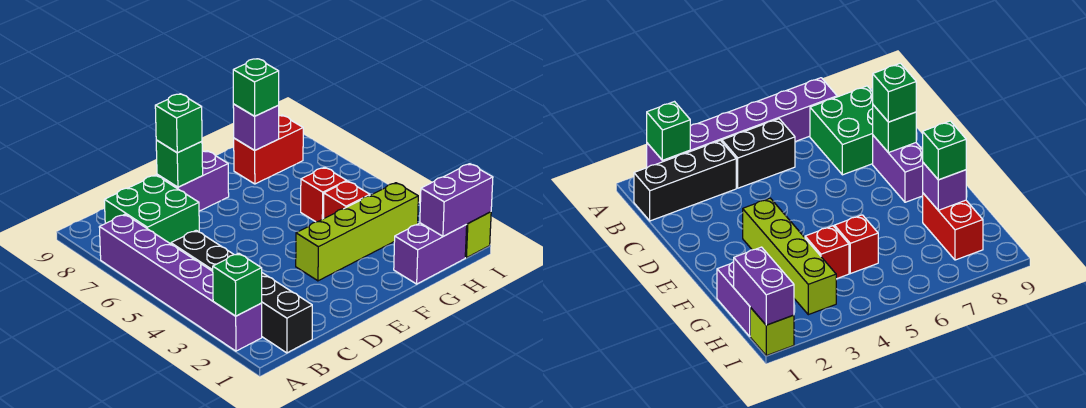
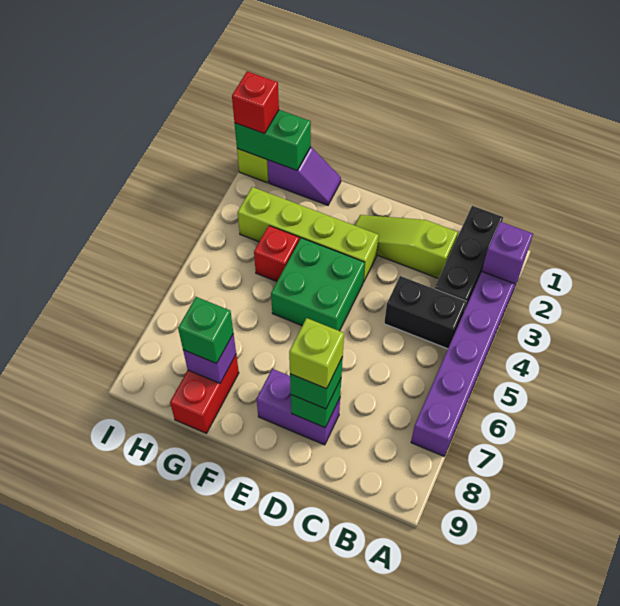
green 1x1 brick [213,253,262,316] -> purple 1x1 brick [482,222,533,284]
black 1x2 brick [171,230,234,271] -> black 1x2 brick turned to [384,276,467,349]
green 2x2 brick [104,175,199,244] -> green 2x2 brick moved to [271,238,365,331]
none -> lime 1x3 slope [355,215,458,279]
none -> lime 1x1 brick [289,318,344,389]
purple 1x2 brick [394,223,467,284] -> purple 1x2 slope [268,147,341,205]
red 1x1 brick [301,167,347,222] -> red 1x1 brick moved to [232,71,279,134]
red 1x2 brick [233,115,303,184] -> red 1x2 brick turned to [170,355,239,433]
purple 1x2 brick [420,164,493,236] -> green 1x2 brick [235,110,311,170]

